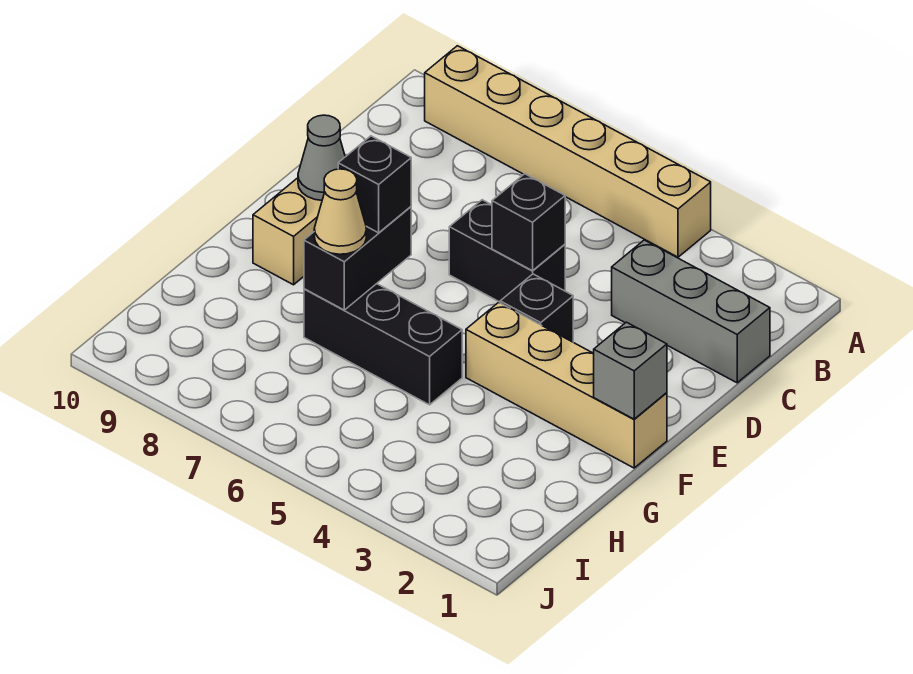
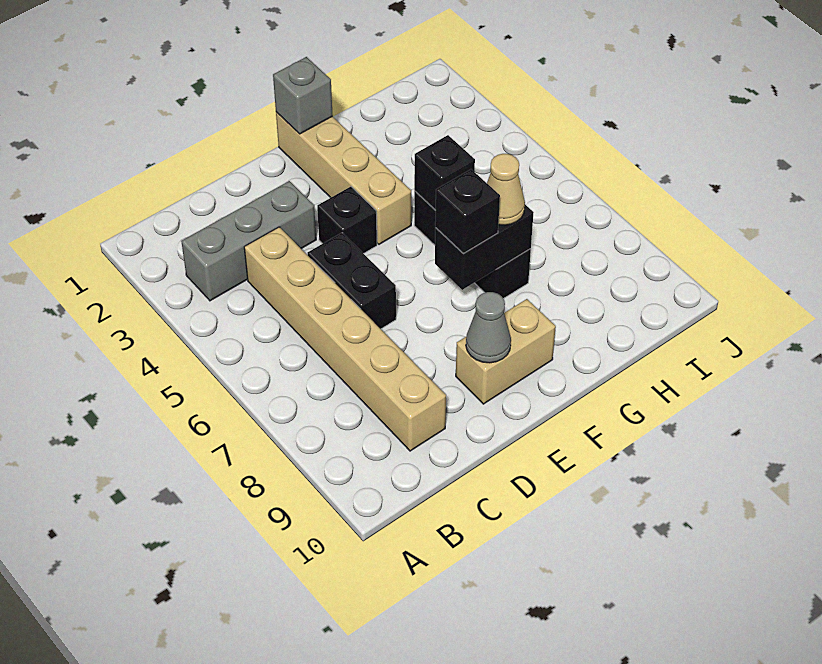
tan 1x6 brick [425,46,711,257] -> tan 1x6 brick moved to [244,227,446,451]
grey 1x3 brick [612,240,770,383] -> grey 1x3 brick turned to [181,181,316,301]
black 1x1 brick [492,174,565,271] -> black 1x1 brick moved to [414,135,475,210]

